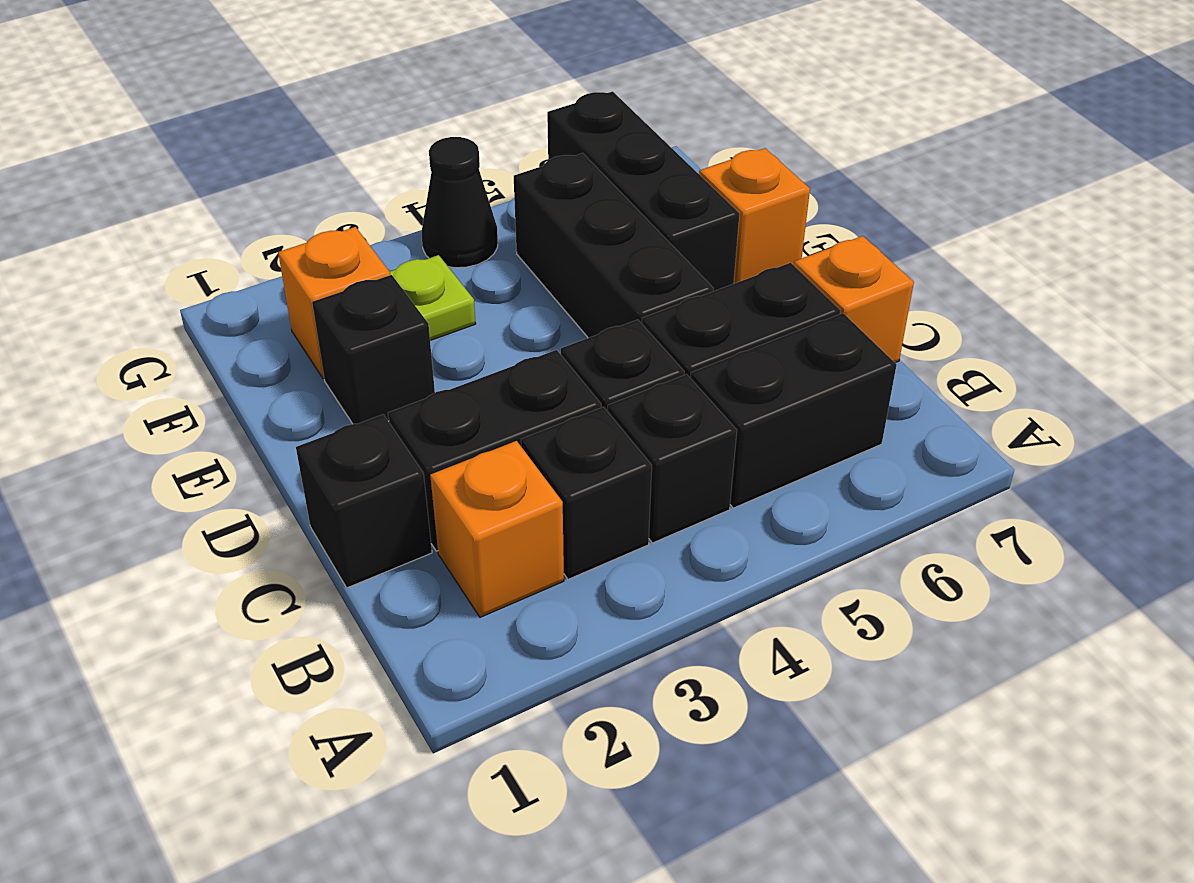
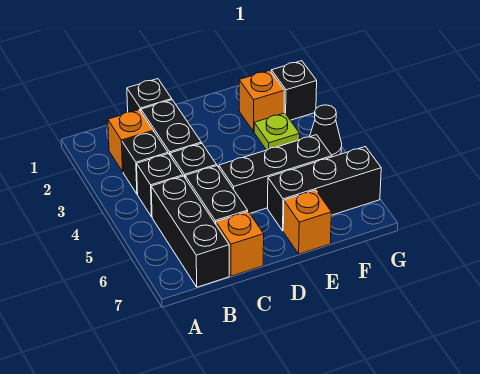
black 1x2 brick [691,313,896,508] -> black 1x3 brick [151,176,229,287]
black 1x1 brick [312,275,435,424] -> black 1x1 brick moved to [271,61,317,120]

